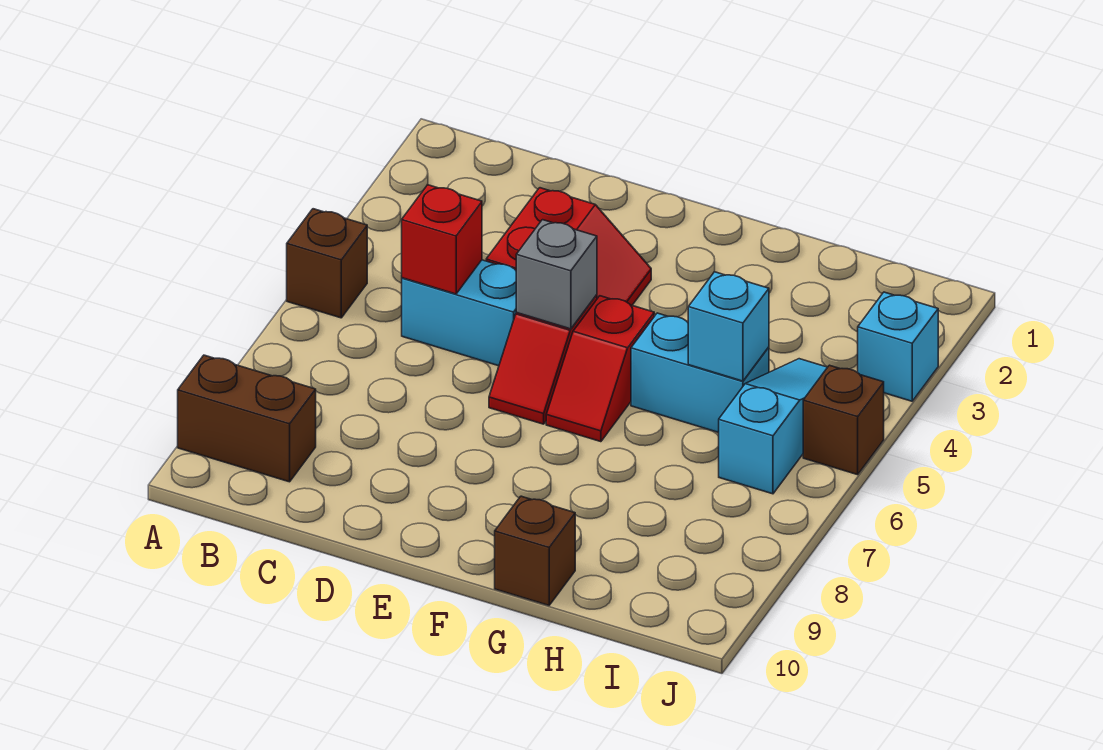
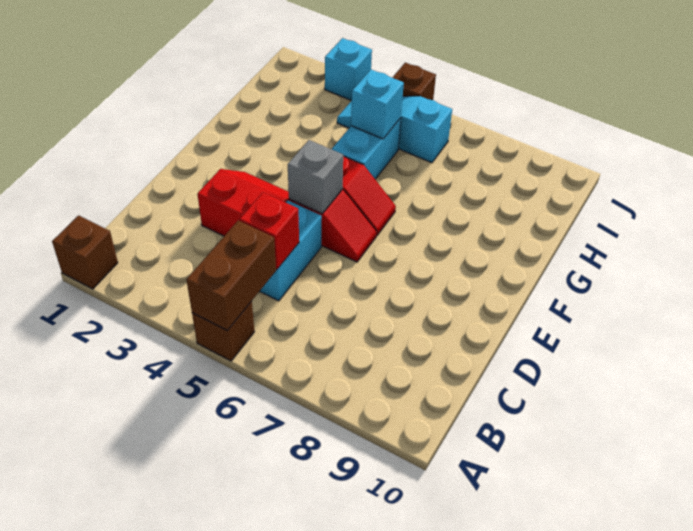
brown 1x2 brick [178,355,316,482] -> brown 1x2 brick moved to [186,221,276,331]
brown 1x1 brick [495,496,575,605] -> brown 1x1 brick moved to [52,215,118,289]

